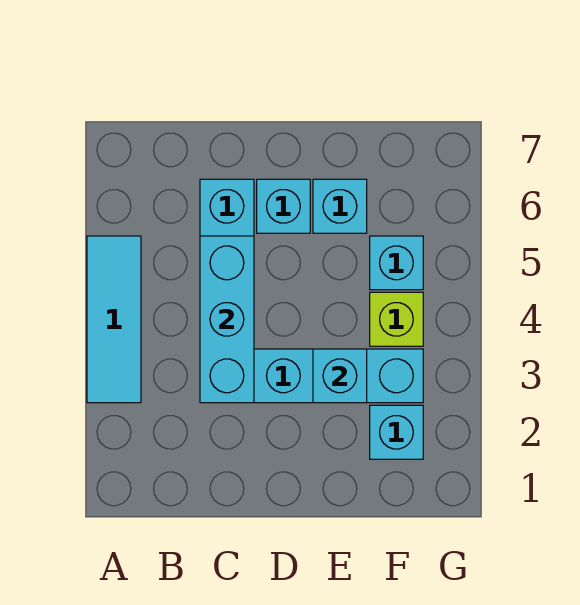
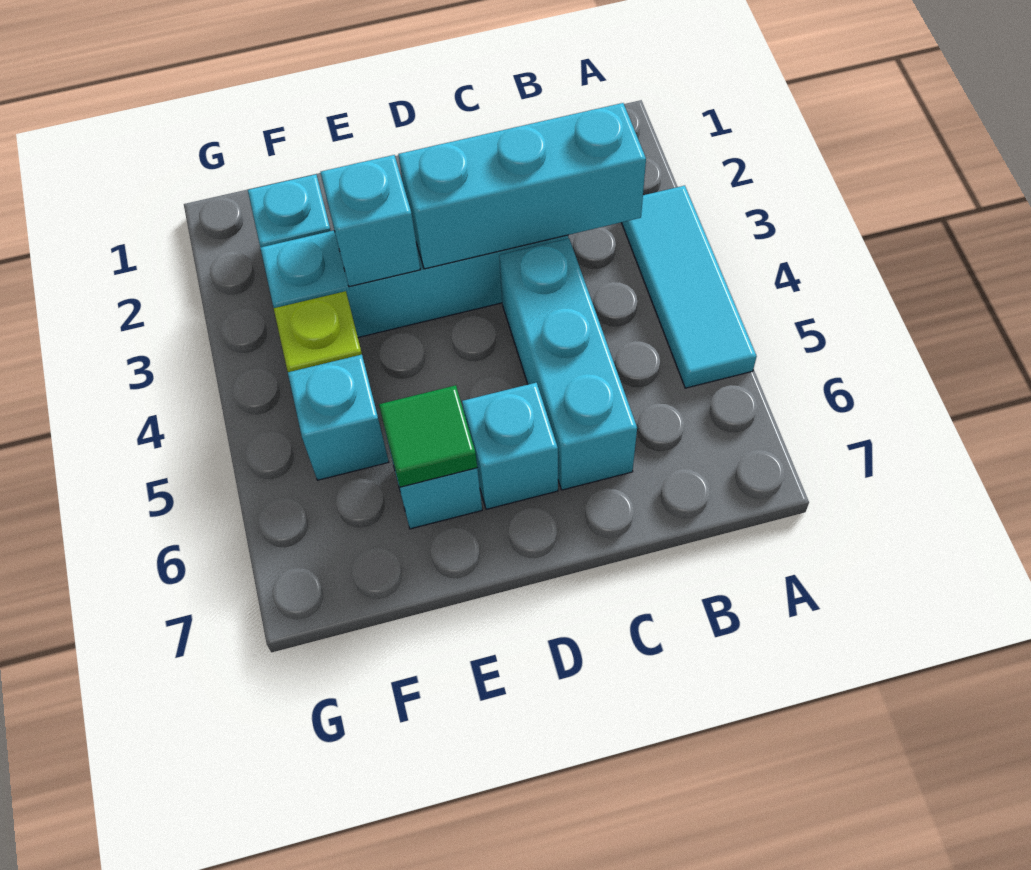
cyan 1x3 brick [200,236,254,403] -> cyan 1x3 brick turned to [398,103,646,269]
none -> green 1x1 tile [379,385,477,487]

